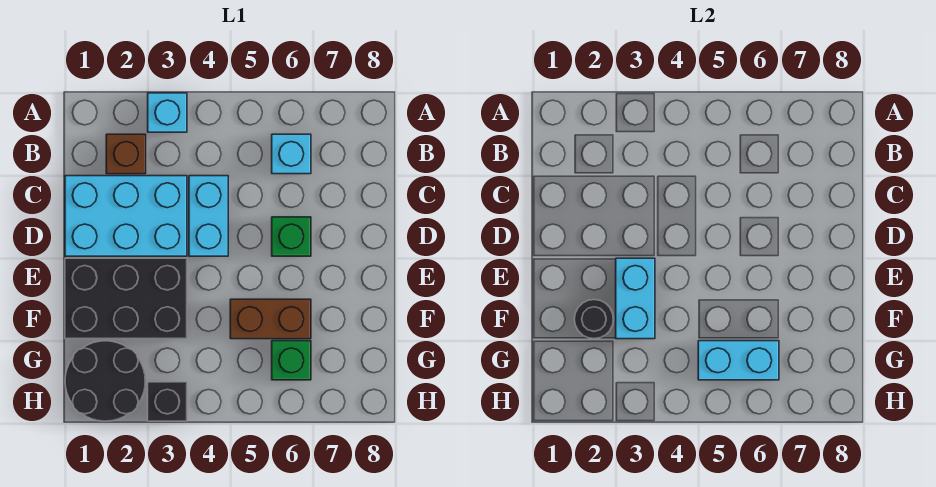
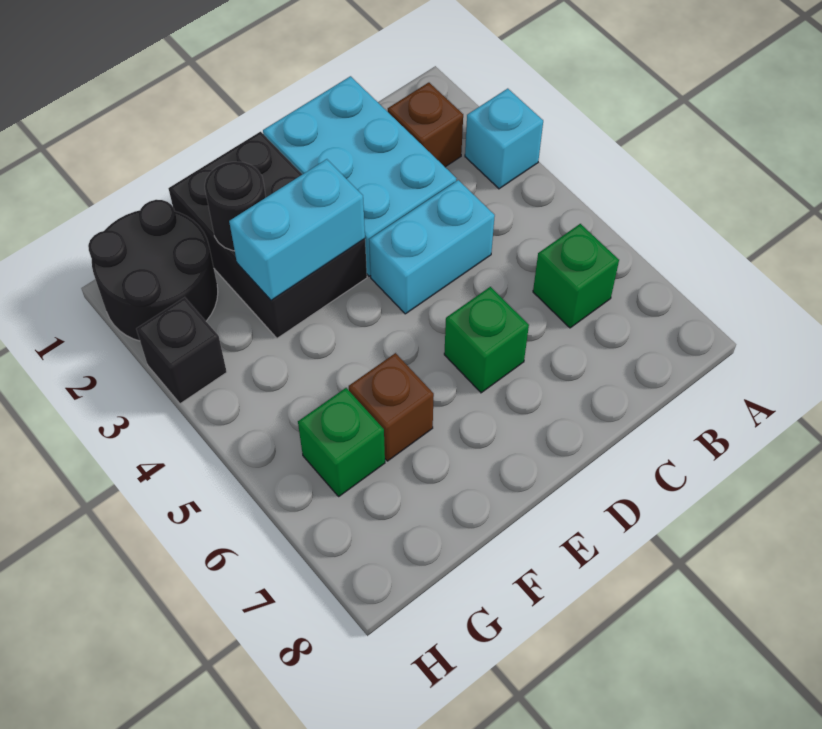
cyan 1x1 brick [272,134,311,174] -> green 1x1 brick [533,224,619,328]
brown 1x2 brick [230,299,311,339] -> brown 1x1 brick [349,353,434,461]
cyan 1x2 brick [698,341,779,380] -> none

